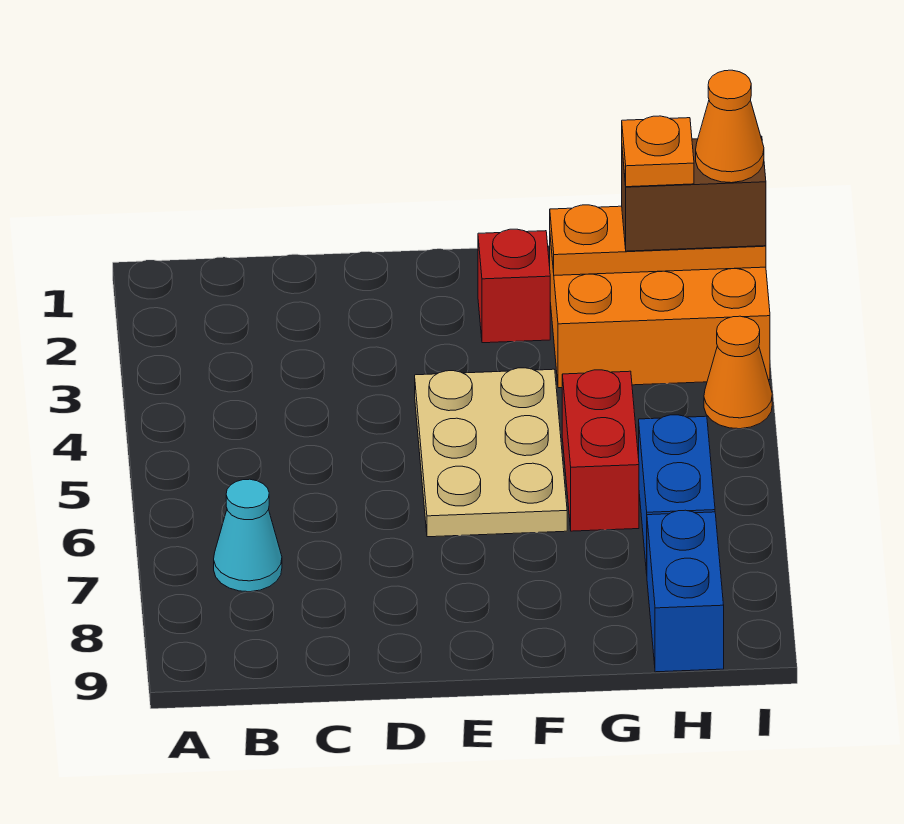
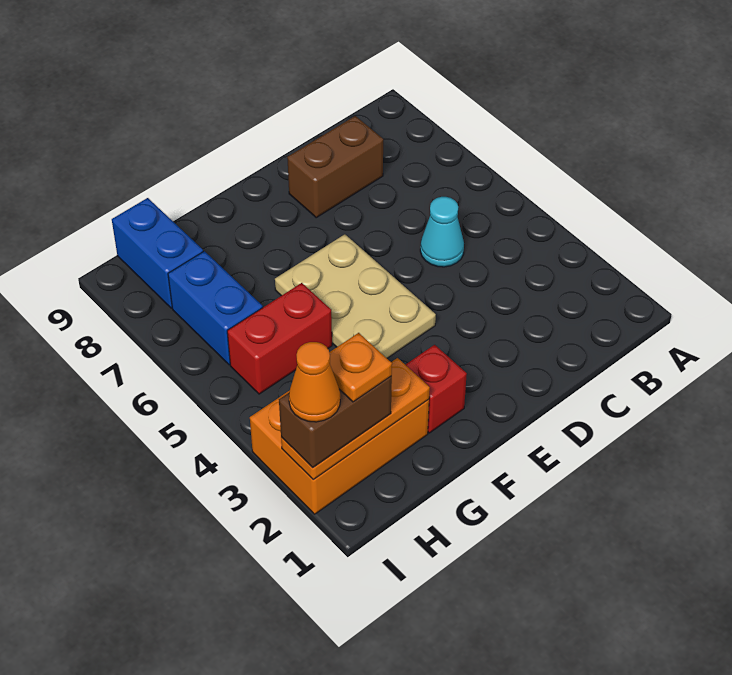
cyan 1x1 cone [214,479,282,592] -> cyan 1x1 cone moved to [420,197,464,267]
none -> brown 1x2 brick [287,116,383,218]
red 1x2 brick [562,370,639,531] -> red 1x2 brick turned to [227,283,332,394]
orange 1x1 cone [704,316,772,429] -> none

